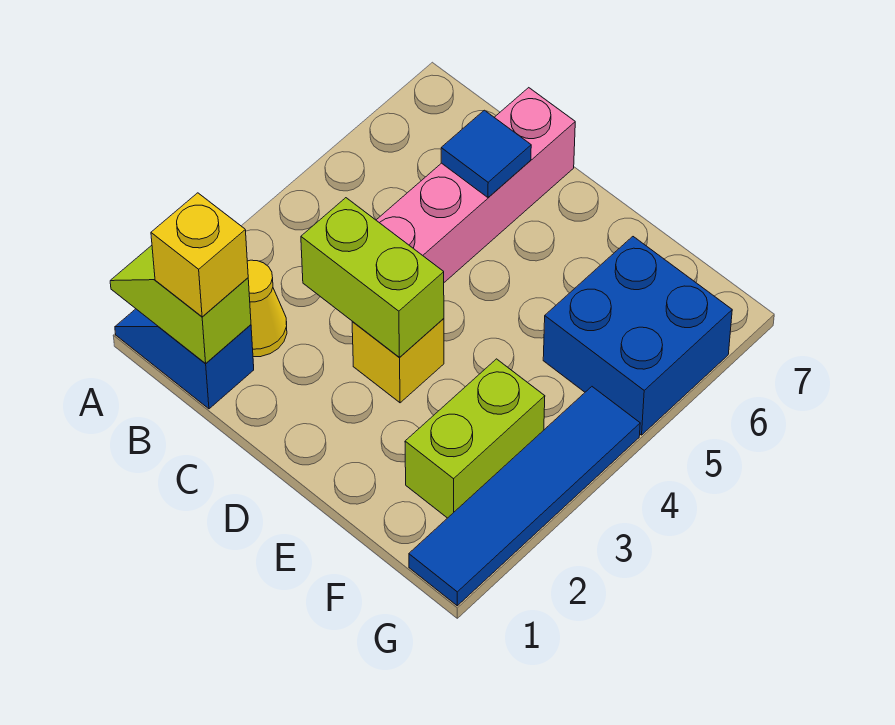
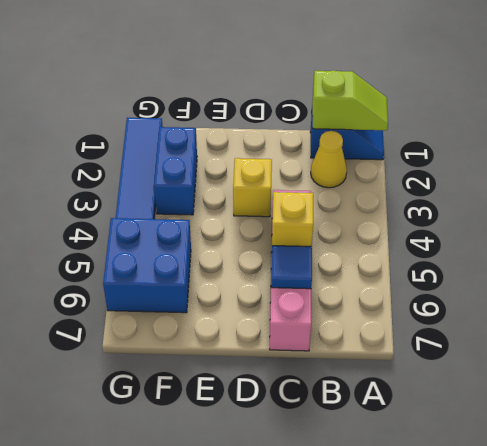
yellow 1x1 brick [151,193,248,317] -> yellow 1x1 brick moved to [272,192,313,246]
lime 1x2 brick [301,198,444,358] -> none
lime 1x2 brick [405,359,545,518] -> blue 1x2 brick [154,127,197,215]

